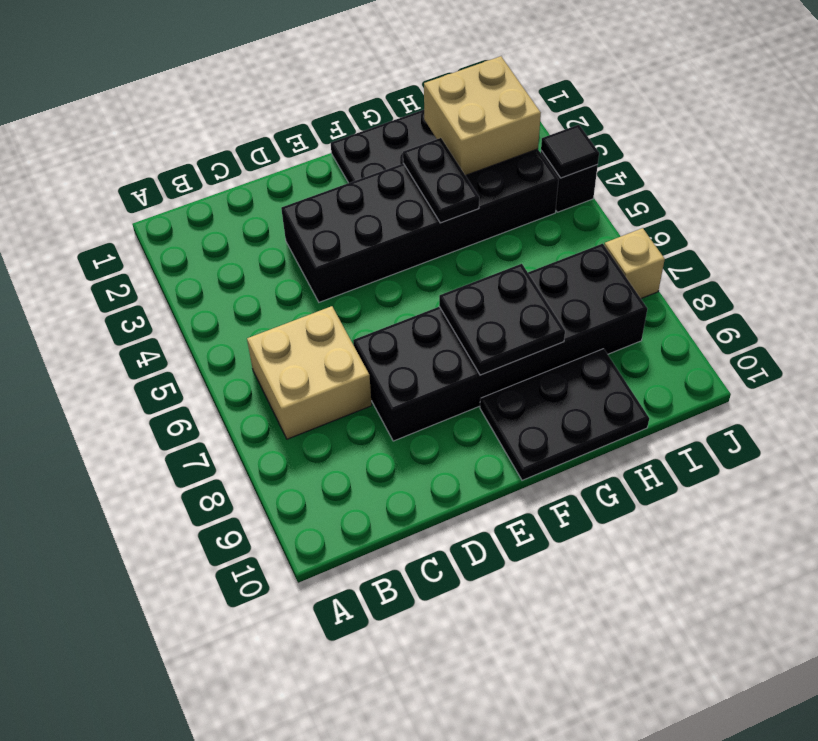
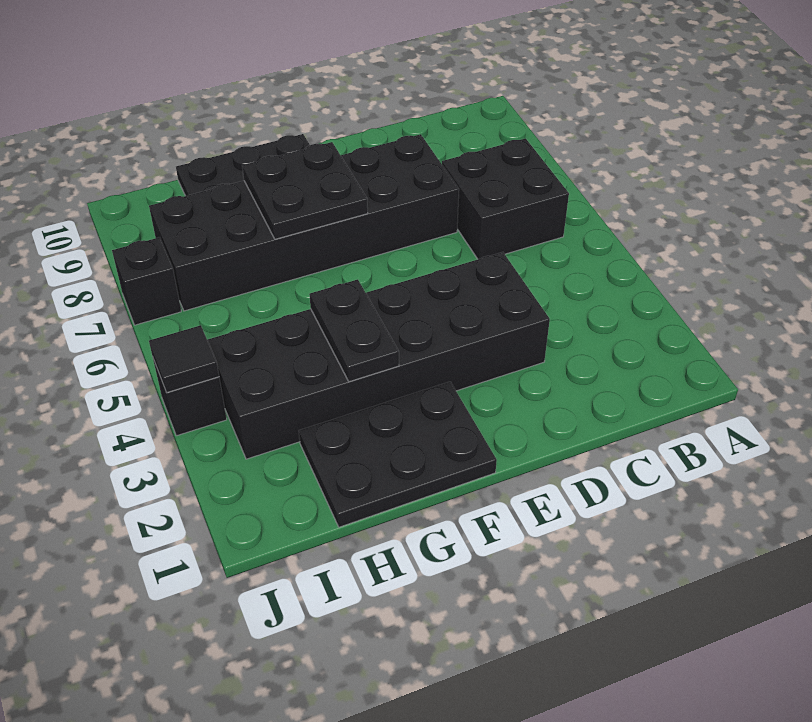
tan 2x2 brick [247,306,372,439] -> black 2x2 brick [442,138,569,259]
tan 2x2 brick [424,56,541,176] -> none
tan 1x1 brick [604,228,665,298] -> black 1x1 brick [112,237,181,325]

